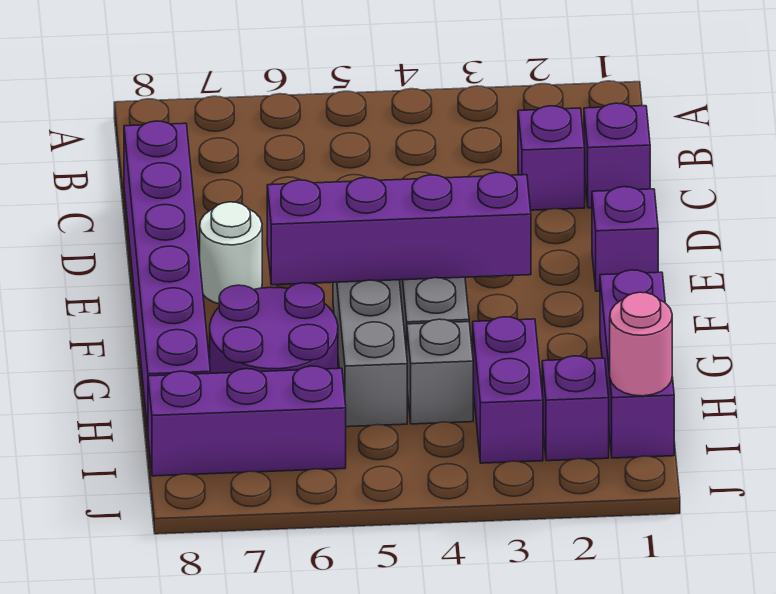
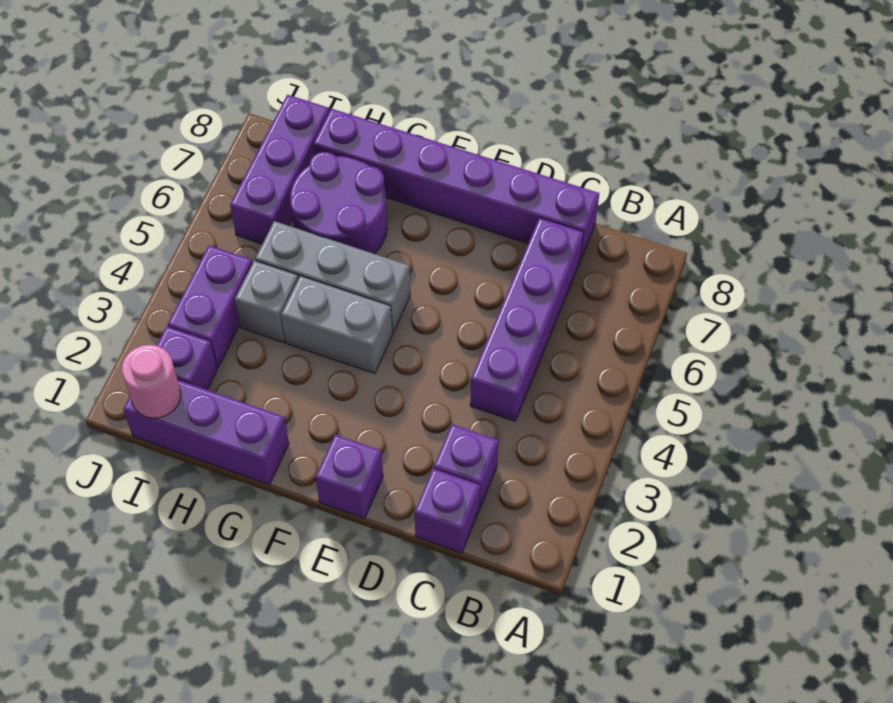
white 1x1 round brick [200,202,262,304] -> none
purple 1x4 brick [267,172,531,285] -> purple 1x4 brick moved to [470,218,584,421]
purple 1x2 brick [473,317,543,463] -> purple 1x2 brick turned to [168,245,253,367]

